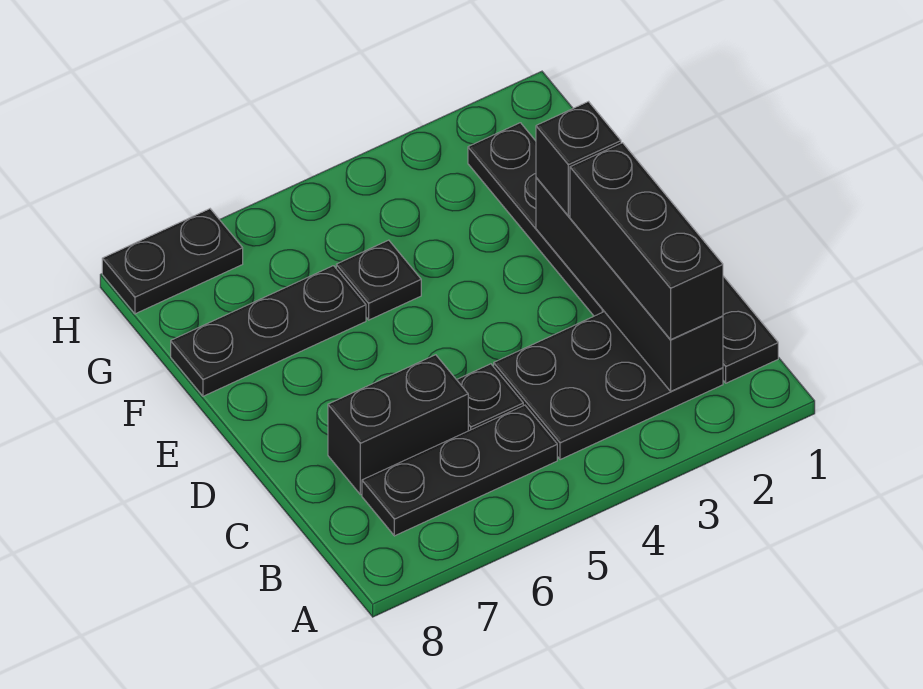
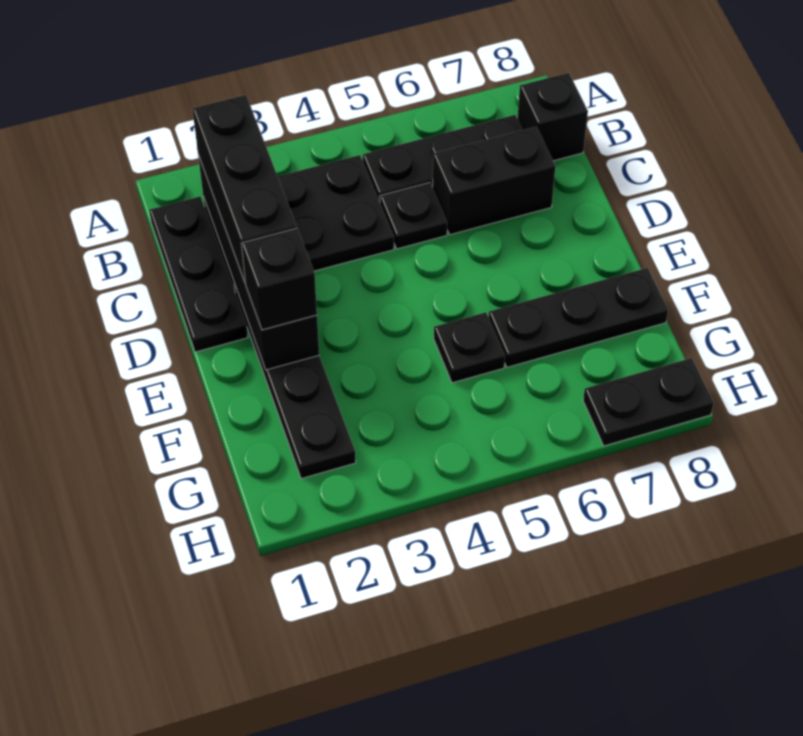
none -> black 1x1 brick [518,73,588,161]

